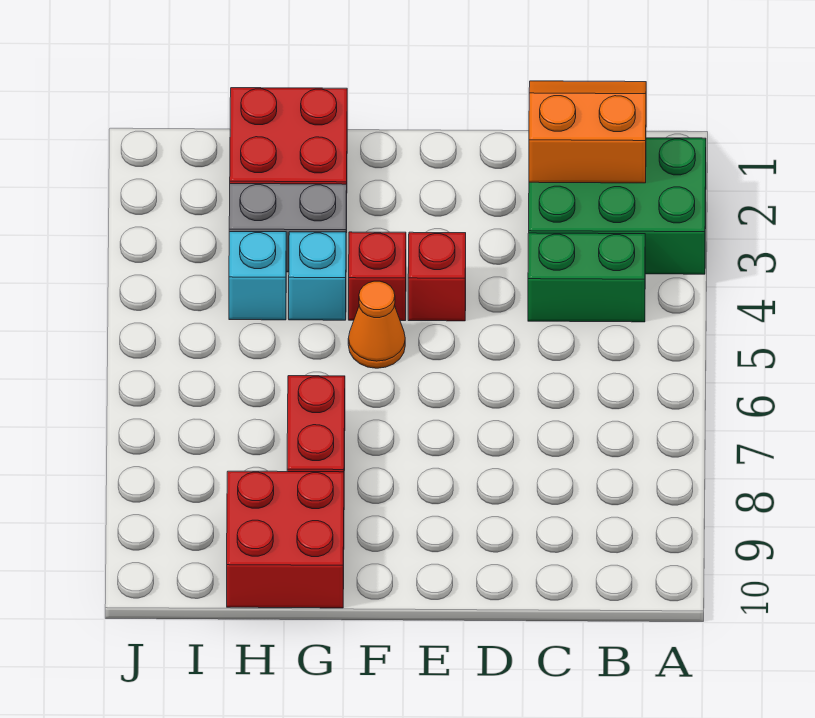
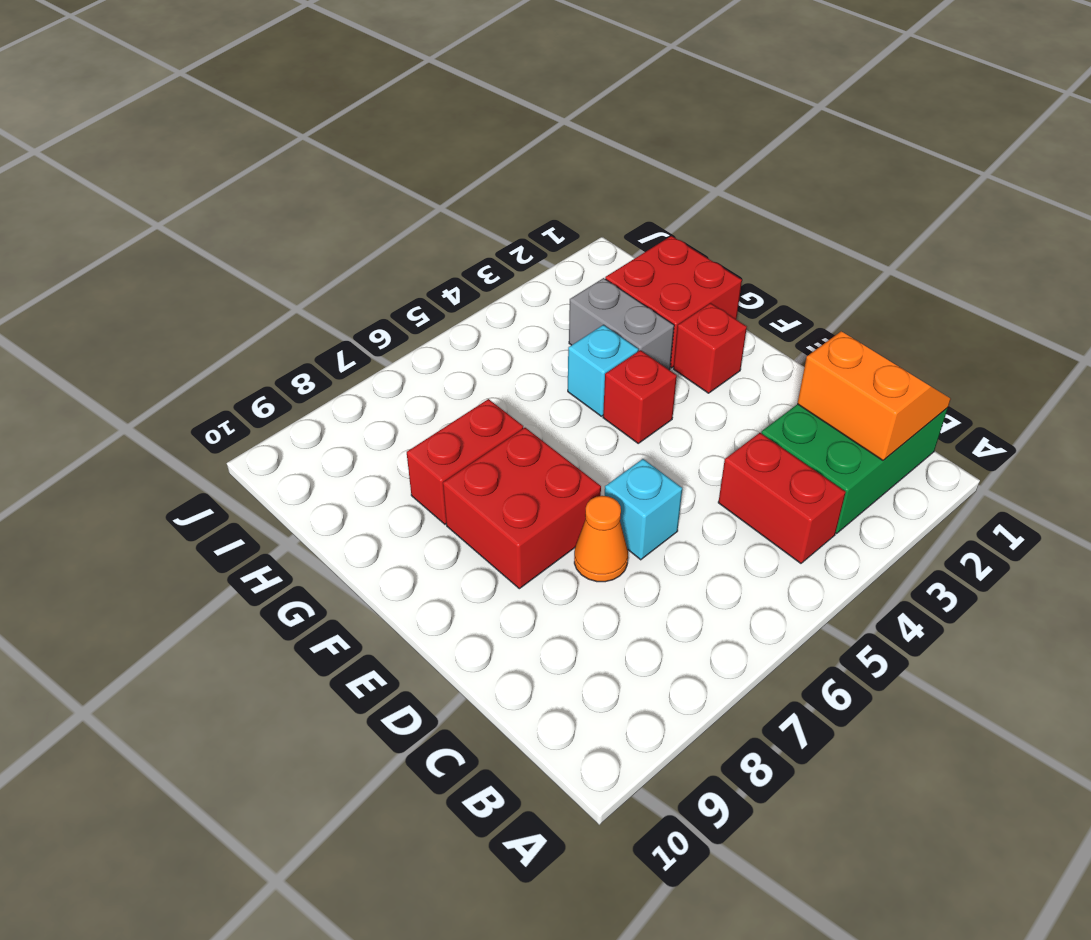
green 2x3 brick [529,138,706,274] -> green 2x3 brick turned to [761,404,948,534]
green 1x2 brick [528,233,645,322] -> red 1x2 brick [718,433,846,563]
red 1x1 brick [408,232,466,321] -> red 1x1 brick moved to [674,303,747,393]
orange 1x1 cone [348,281,405,368] -> orange 1x1 cone moved to [574,496,628,582]
red 2x2 brick [227,471,344,608] -> red 2x2 brick moved to [443,428,601,589]
cyan 1x1 brick [229,232,286,320] -> cyan 1x1 brick moved to [605,459,682,560]

